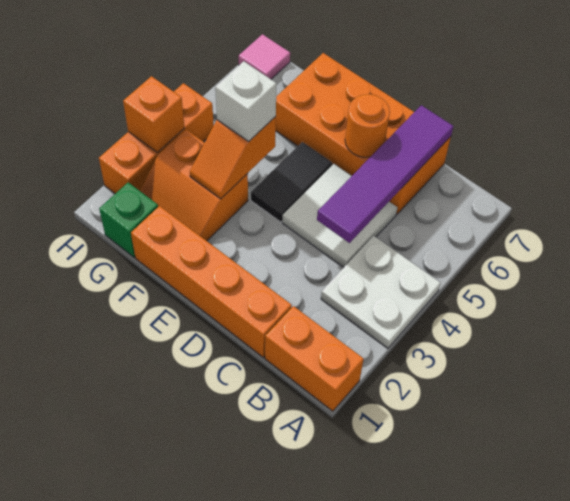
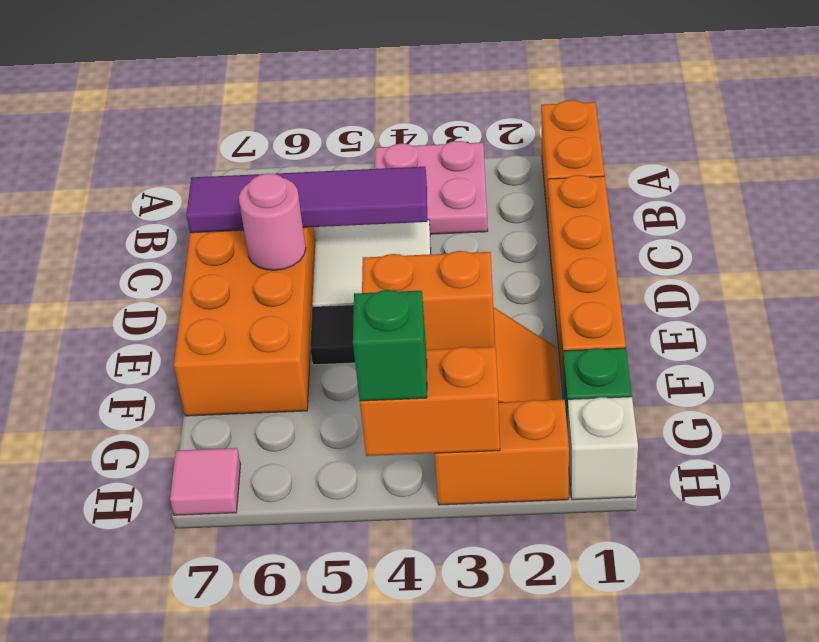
white 2x2 plate [321,236,441,348] -> pink 2x2 plate [375,141,488,234]
orange 1x1 round brick [345,94,390,157] -> pink 1x1 round brick [239,173,306,270]
orange 1x2 slope [190,117,276,199] -> orange 1x2 brick [362,251,495,350]
white 1x1 brick [215,61,277,141] -> white 1x1 brick moved to [568,397,638,500]
orange 1x3 brick [99,83,214,194] -> orange 1x2 brick [435,400,569,505]
orange 1x1 brick [123,76,184,153] -> orange 1x2 brick [360,347,500,456]
none -> green 1x1 brick [353,290,427,401]

